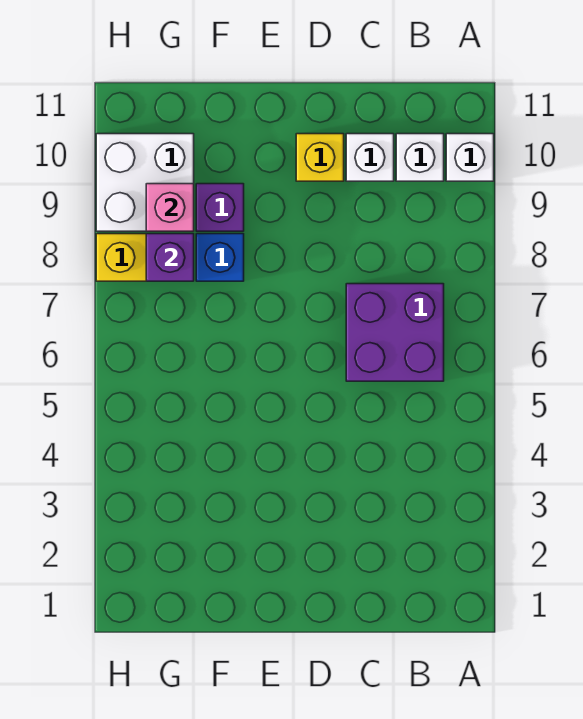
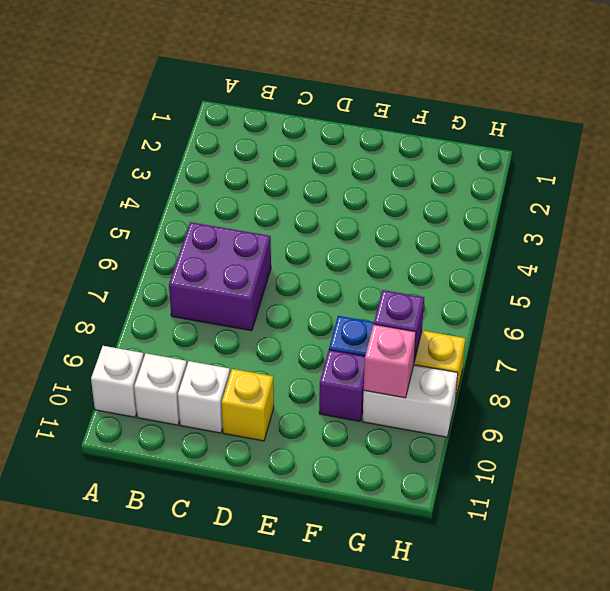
white 2x2 brick [96,134,194,231] -> white 1x2 brick [363,365,458,437]

